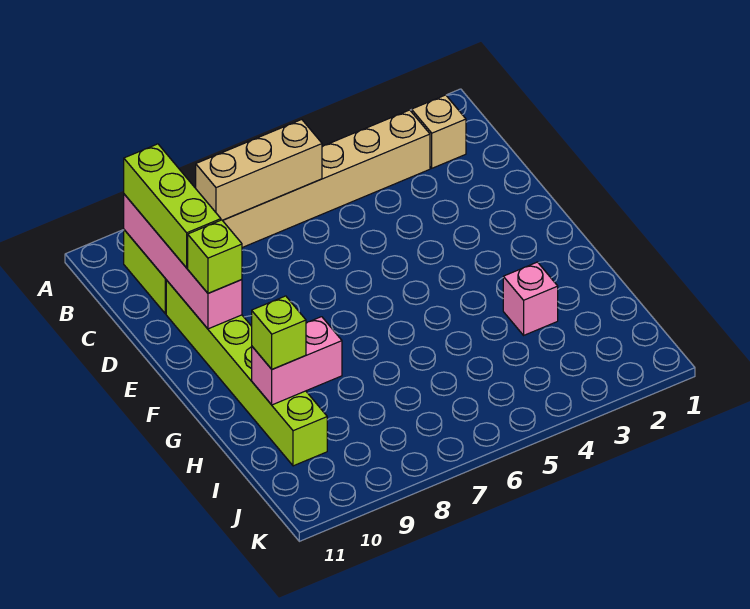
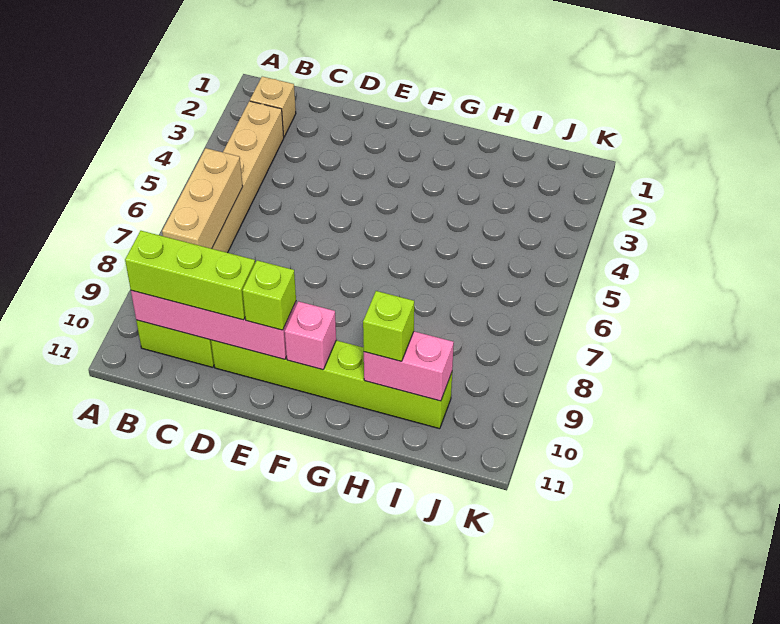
pink 1x1 brick [503,262,558,335] -> pink 1x1 brick moved to [285,301,336,370]
pink 1x2 brick [252,317,342,405] -> pink 1x2 brick turned to [364,331,454,401]

